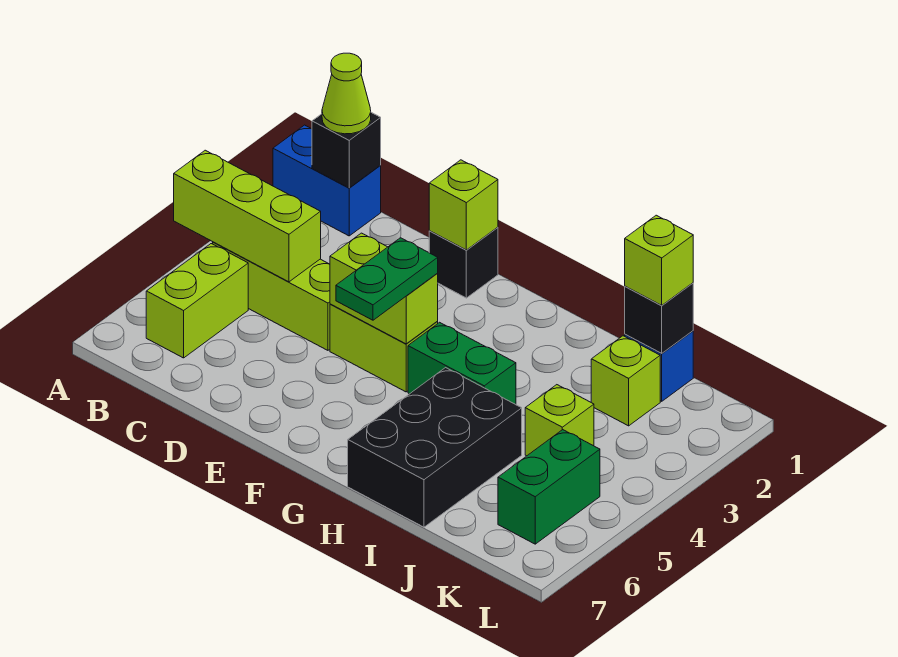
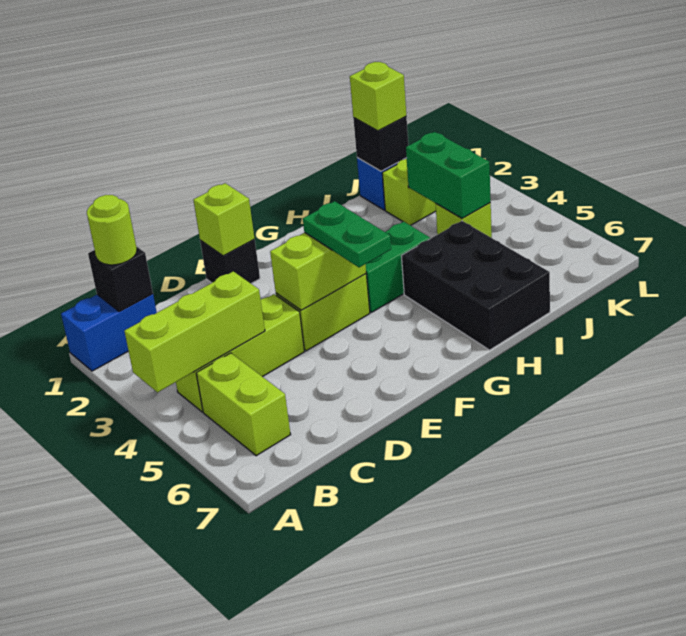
lime 1x1 cone [322,53,371,134] -> lime 1x1 round brick [87,195,137,265]
green 1x2 brick [498,430,600,544] -> green 1x2 brick moved to [406,132,491,219]

